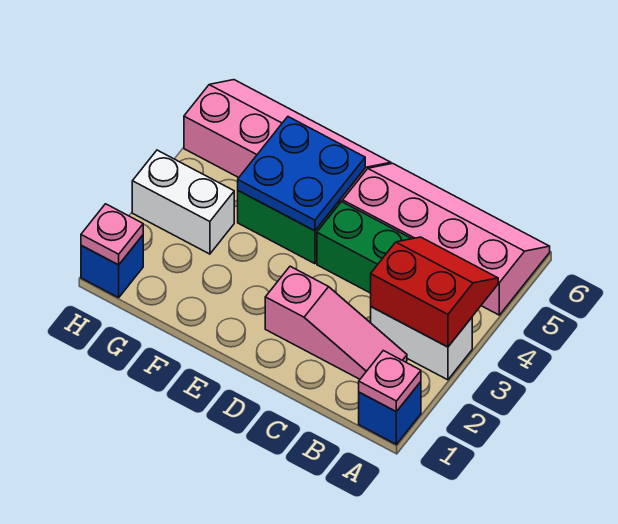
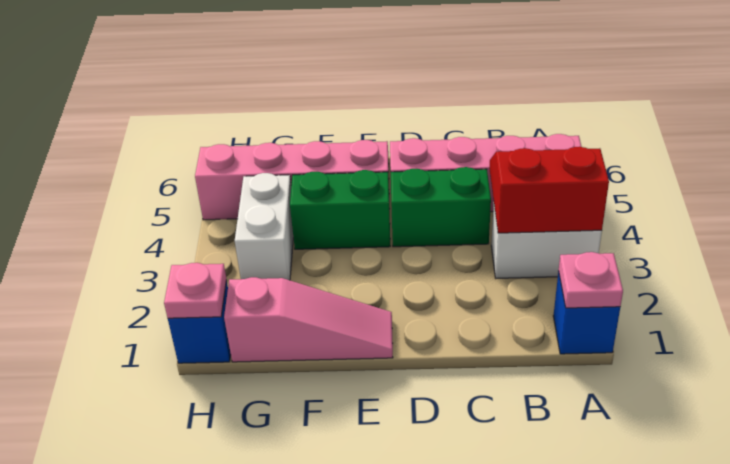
pink 1x3 slope [265,266,407,379] -> pink 1x3 slope moved to [224,277,393,362]
blue 2x2 plate [238,117,365,231] -> none
white 1x2 brick [132,150,234,254] -> white 1x2 brick turned to [235,173,293,280]

